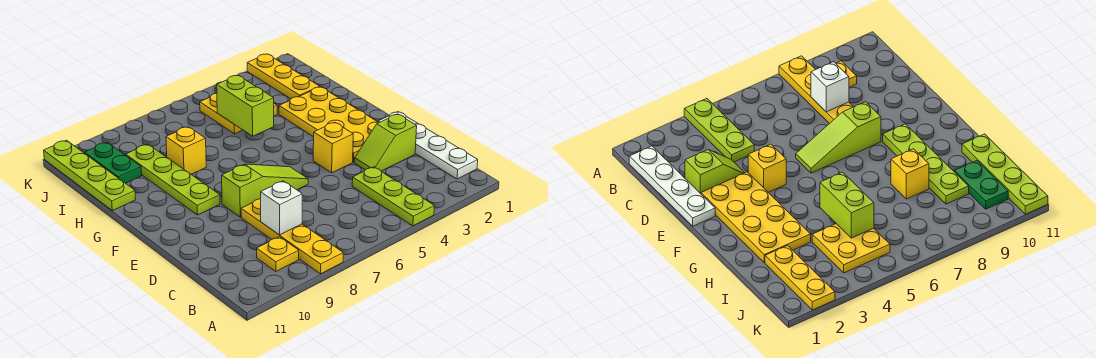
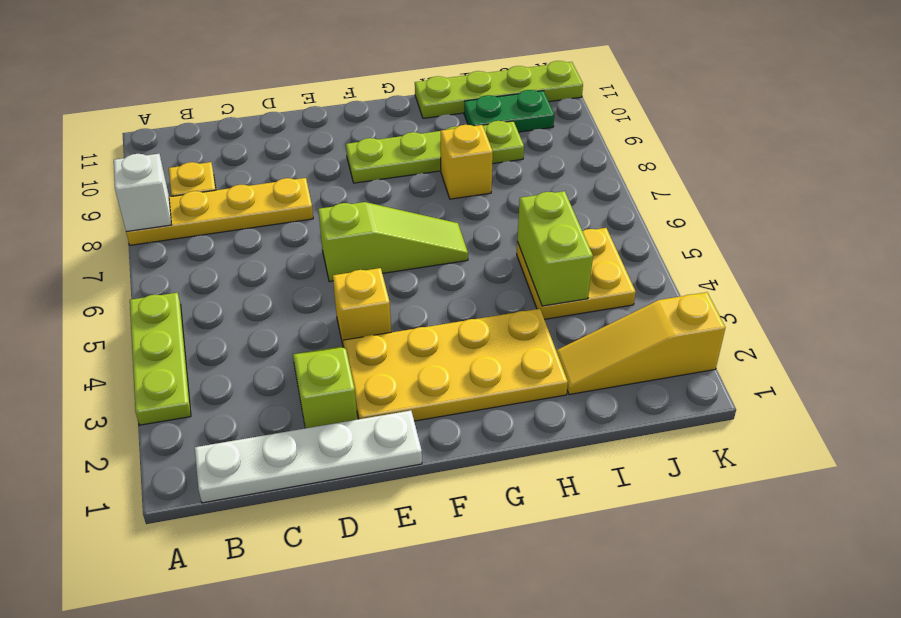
lime 1x3 plate [352,167,434,226] -> lime 1x3 plate turned to [130,293,191,425]
white 1x1 brick [261,181,302,235] -> white 1x1 brick moved to [114,154,171,232]
lime 1x3 slope [222,164,308,217] -> lime 1x3 slope turned to [318,202,468,282]
lime 1x2 brick [217,75,274,136] -> lime 1x2 brick turned to [517,191,593,306]
yellow 1x3 plate [247,54,320,99] -> yellow 1x3 slope [556,292,725,395]

